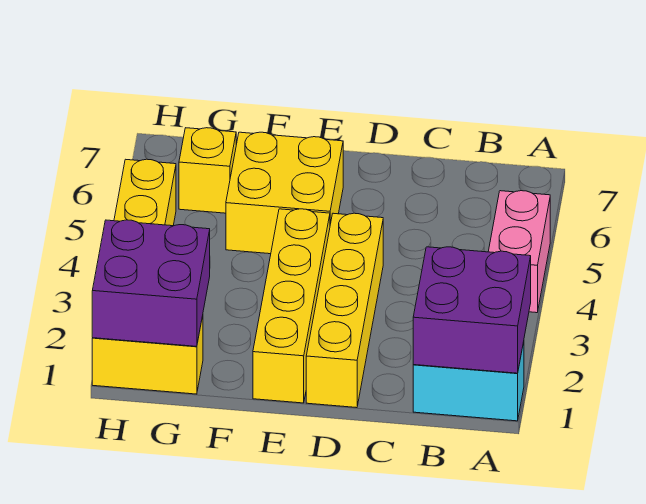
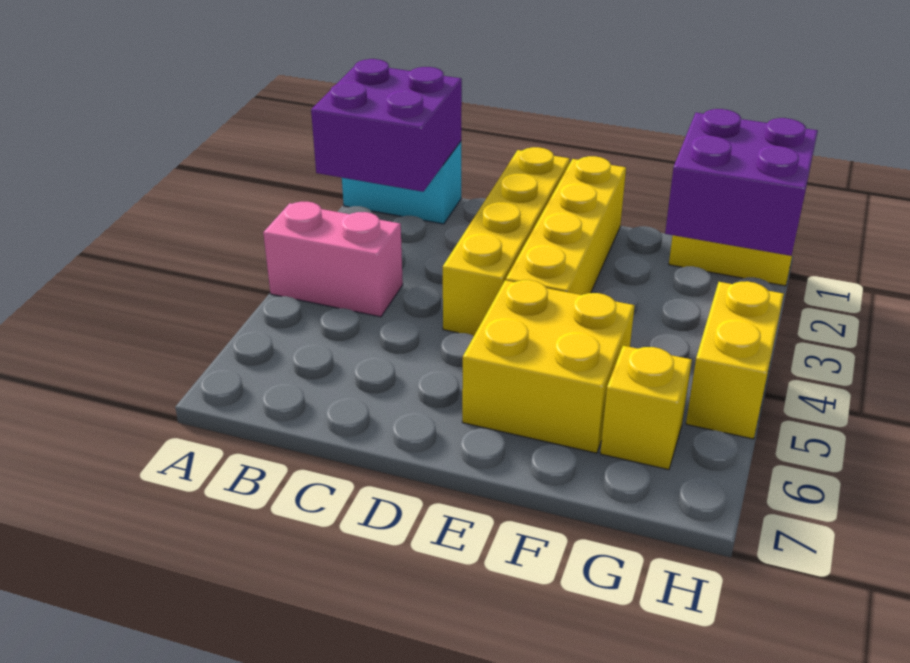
pink 1x2 brick [488,191,550,313] -> pink 1x2 brick turned to [263,202,403,317]

